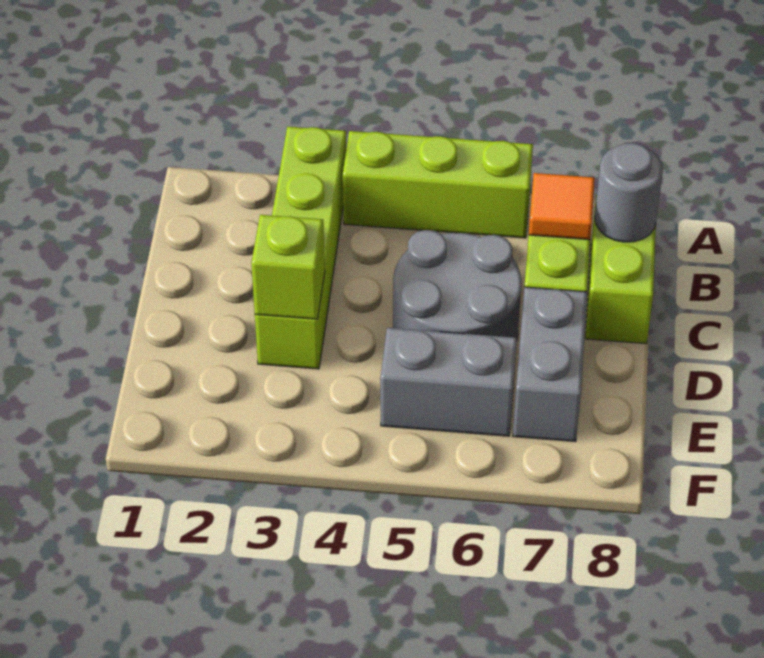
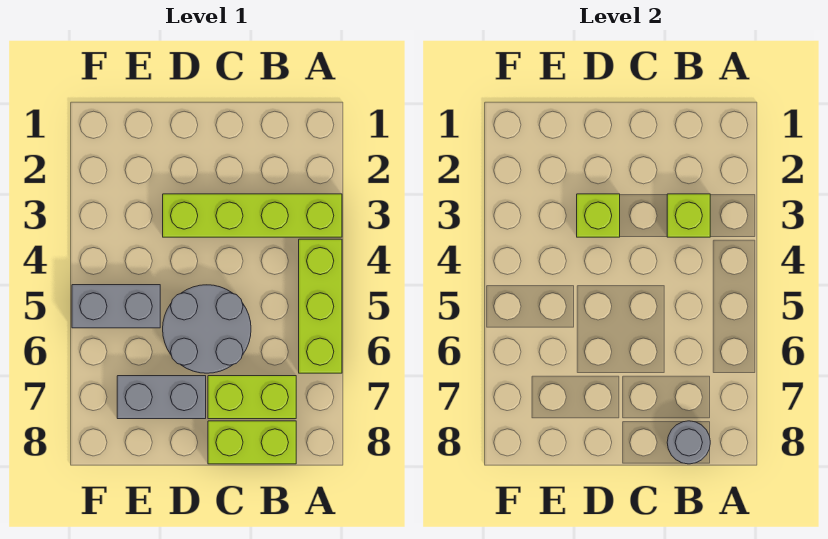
none -> lime 1x1 brick [667,194,710,237]
orange 1x1 tile [529,173,595,240] -> none
grey 1x2 brick [380,328,517,436] -> grey 1x2 brick turned to [72,285,160,328]

